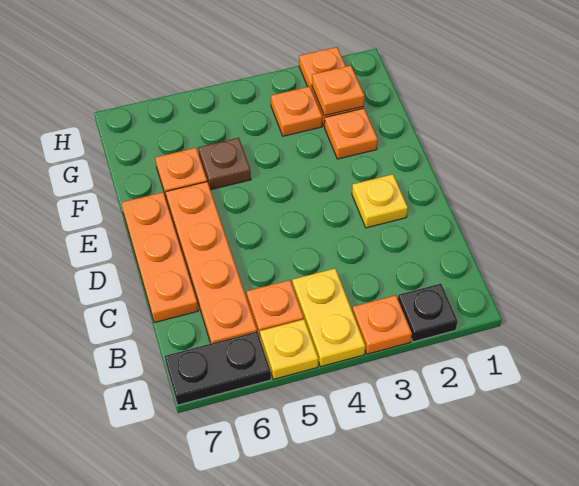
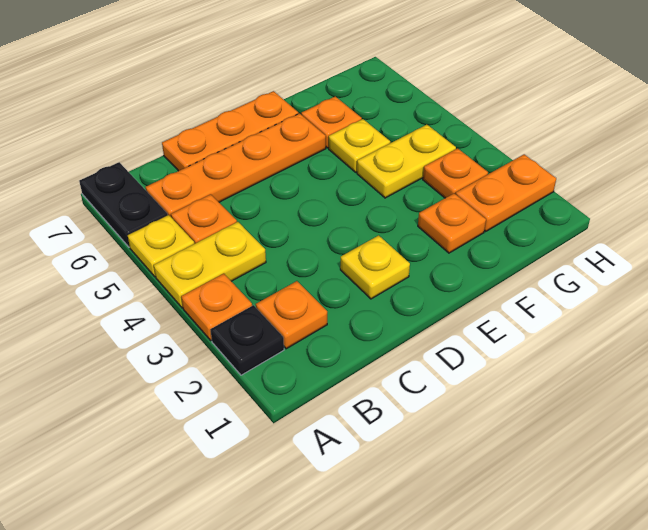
none -> yellow 1x2 plate [357,125,456,198]
brown 1x1 plate [198,138,251,190] -> yellow 1x1 plate [329,119,390,172]
orange 1x1 plate [312,66,364,115] -> orange 1x1 plate moved to [256,281,327,349]

